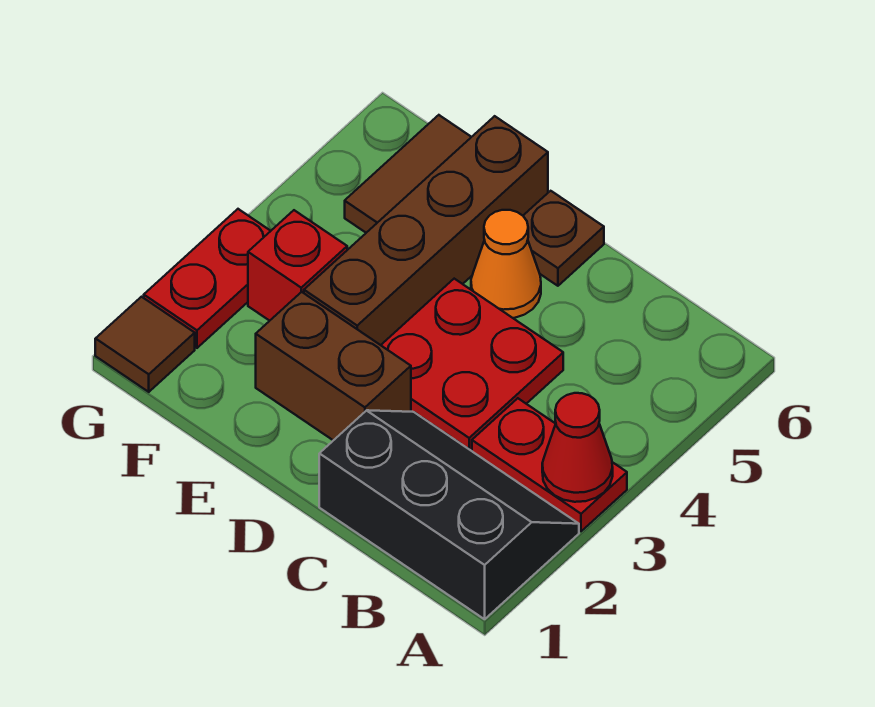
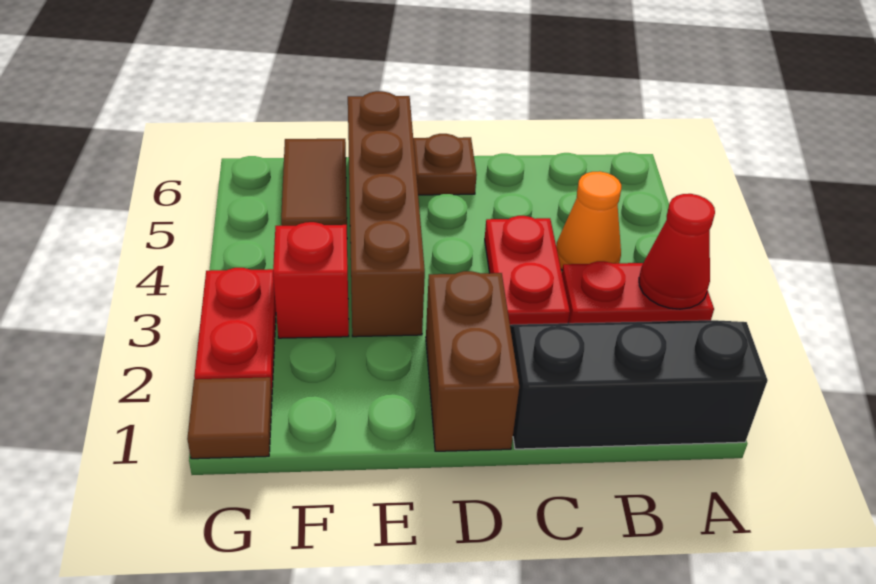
red 2x2 plate [381,279,563,451] -> red 1x2 plate [485,216,570,325]
brown 1x2 brick [256,292,411,440] -> brown 1x2 brick turned to [426,271,519,451]
orange 1x1 cone [471,210,541,318] -> orange 1x1 cone moved to [556,171,621,270]

